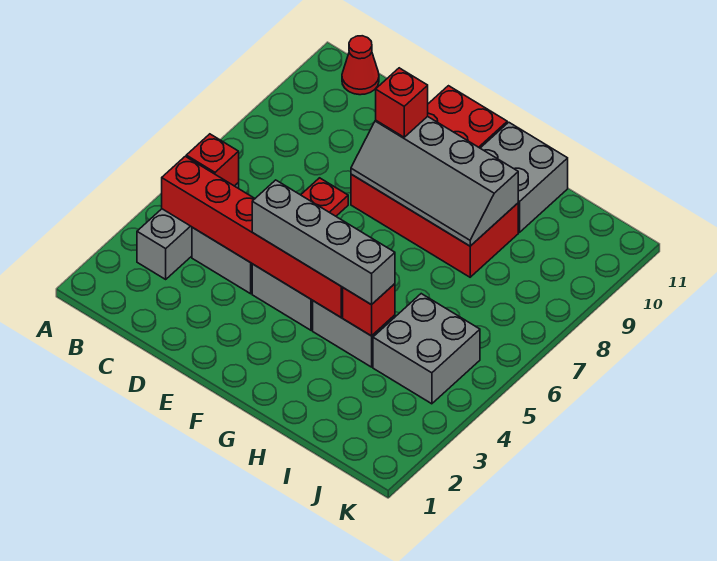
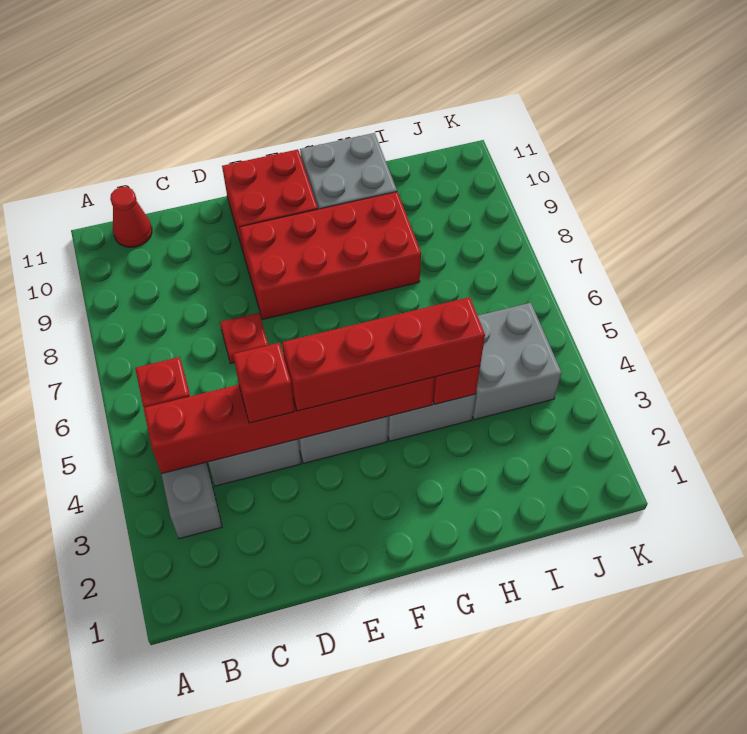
grey 1x4 brick [252,180,395,305] -> red 1x4 brick [282,297,485,411]
grey 2x4 slope [351,116,518,246] -> none
red 1x1 brick [376,68,428,137] -> red 1x1 brick moved to [233,343,295,423]

